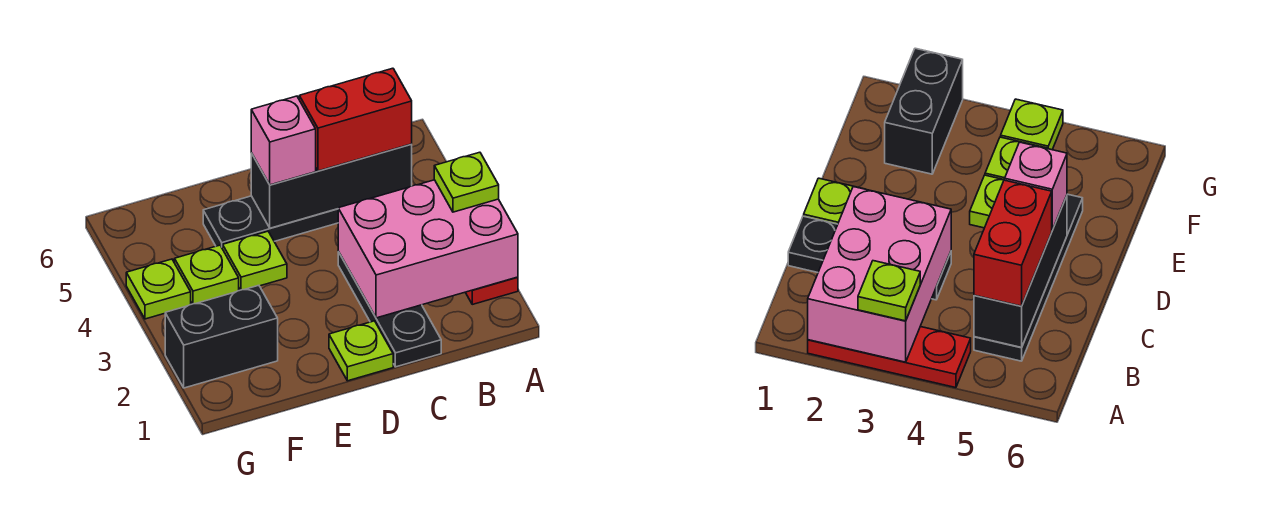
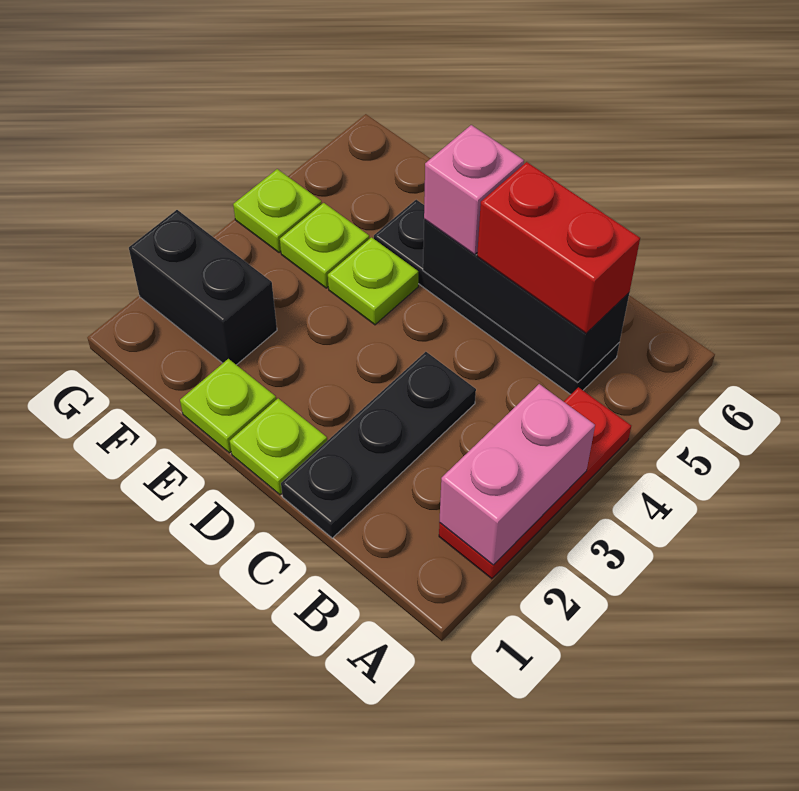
pink 2x3 brick [338,180,518,318] -> pink 1x2 brick [439,384,595,565]
lime 1x1 plate [434,152,499,212] -> lime 1x1 plate moved to [180,359,276,453]

